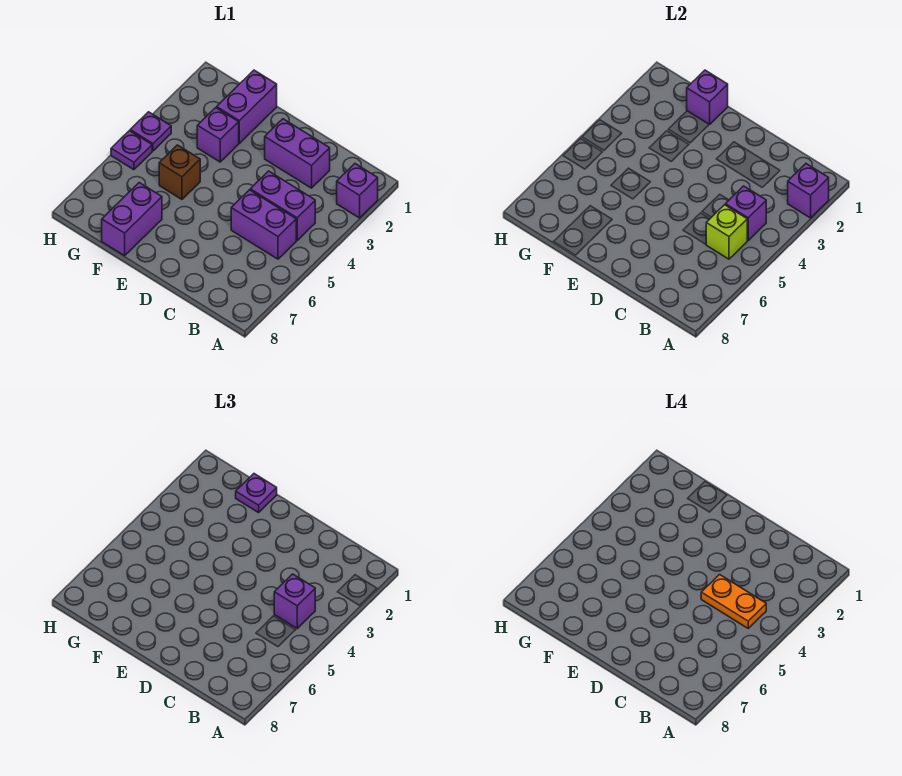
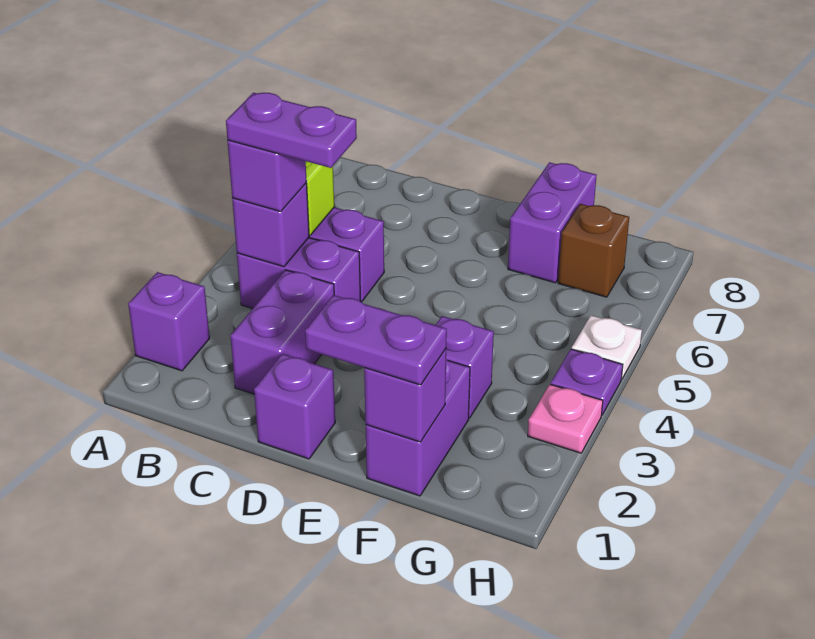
purple 1x1 brick [788,164,829,218] -> purple 1x1 brick moved to [254,354,335,459]
orange 1x2 plate [701,574,766,628] -> purple 1x2 plate [226,93,357,168]
purple 1x2 brick [265,119,330,188] -> purple 1x2 brick turned to [230,270,334,394]
purple 1x1 plate [236,474,277,513] -> purple 1x2 plate [305,295,447,385]
brown 1x1 brick [159,145,200,199] -> brown 1x1 brick moved to [558,204,629,297]
none -> pink 1x1 plate [528,384,603,453]
purple 1x1 plate [111,131,152,170] -> white 1x1 plate [572,315,642,379]

